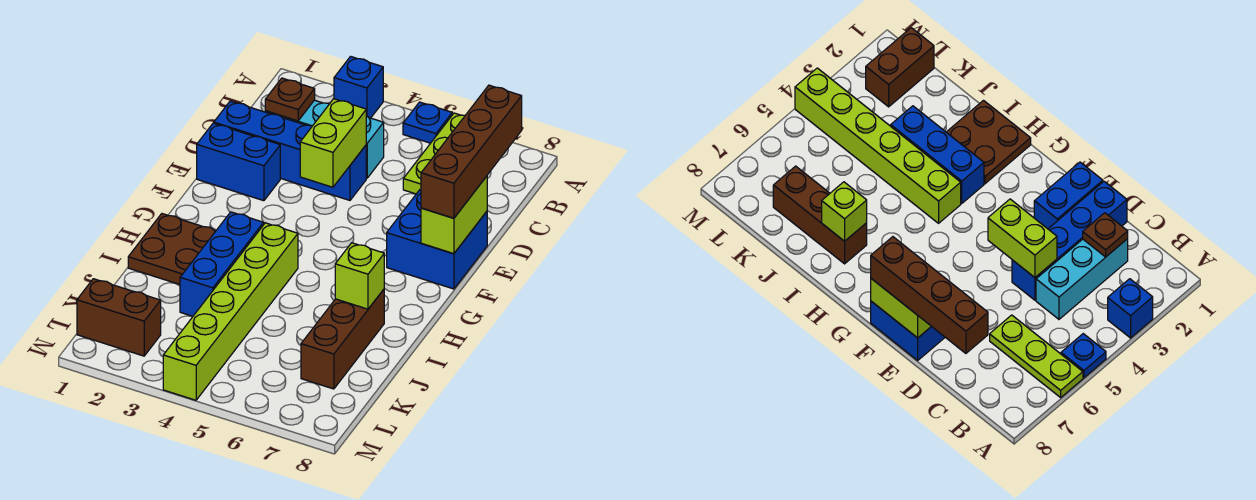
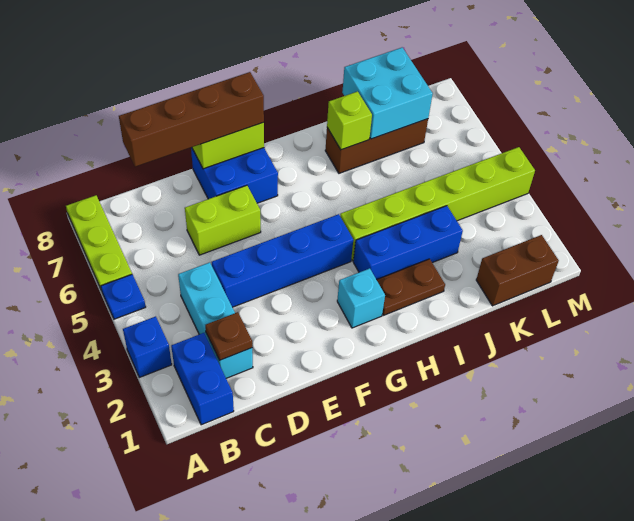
lime 1x3 plate [403,113,465,194] -> lime 1x3 plate turned to [66,195,132,291]
blue 1x4 brick [214,101,366,200] -> blue 1x4 brick turned to [211,214,353,307]
lime 1x2 brick [300,99,366,187] -> lime 1x2 brick moved to [185,185,261,255]
blue 1x2 brick [197,123,280,201] -> blue 1x2 brick moved to [171,333,234,425]
none -> cyan 1x1 brick [337,268,385,328]
brown 2x2 plate [128,214,215,285] -> brown 1x2 plate [377,259,445,315]
none -> cyan 2x2 brick [342,48,433,139]
brown 1x2 brick [77,279,161,356] -> brown 1x2 brick turned to [476,235,559,306]

